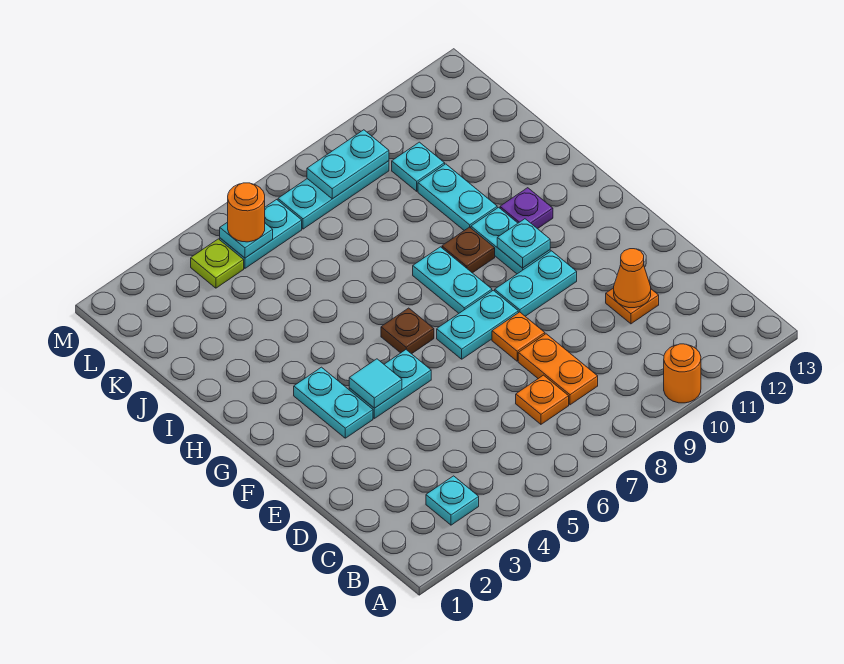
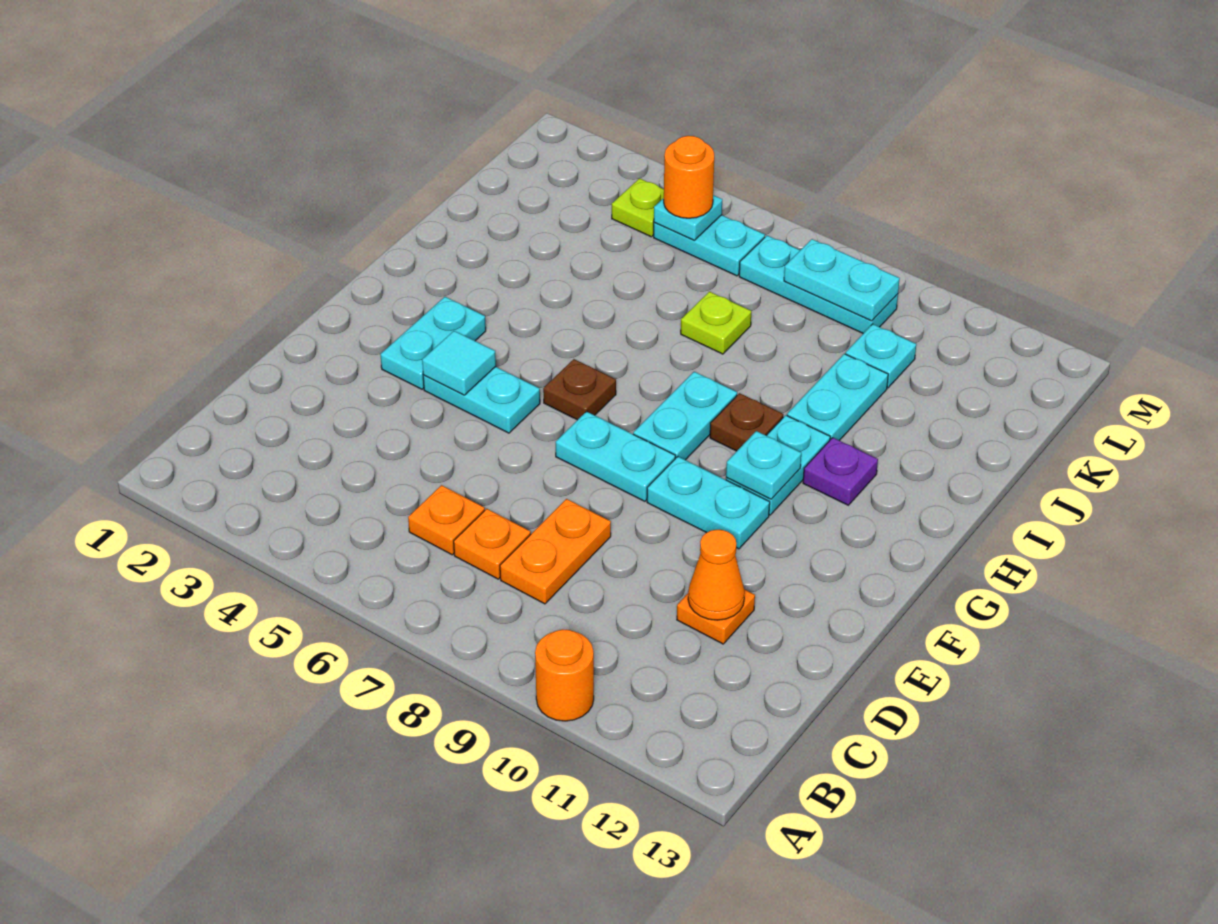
cyan 1x1 plate [426,476,479,525] -> none
orange 1x1 plate [492,312,545,361] -> orange 1x1 plate moved to [408,485,485,555]
none -> lime 1x1 plate [681,292,751,354]

